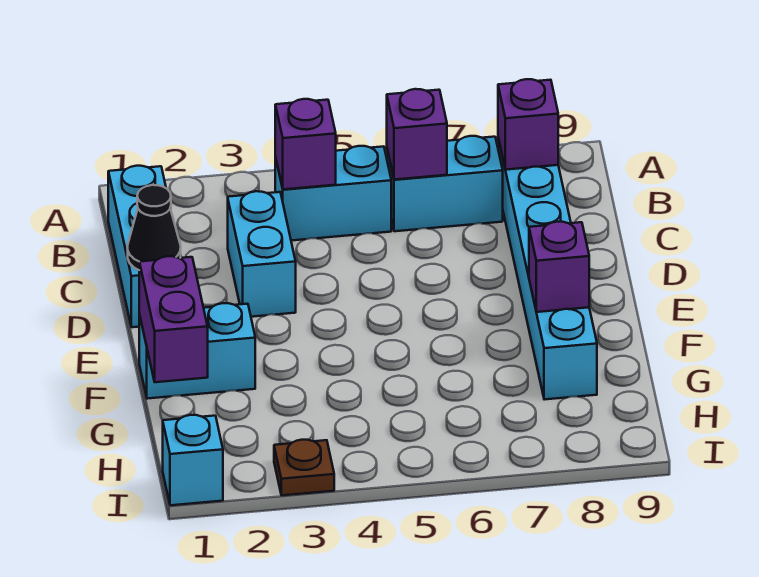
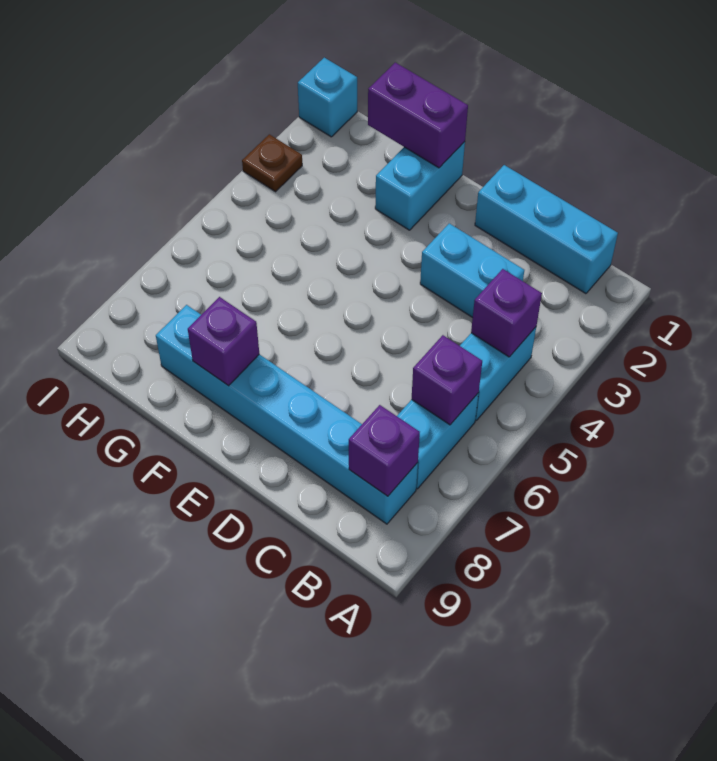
black 1x1 cone [128,185,181,270] -> none

